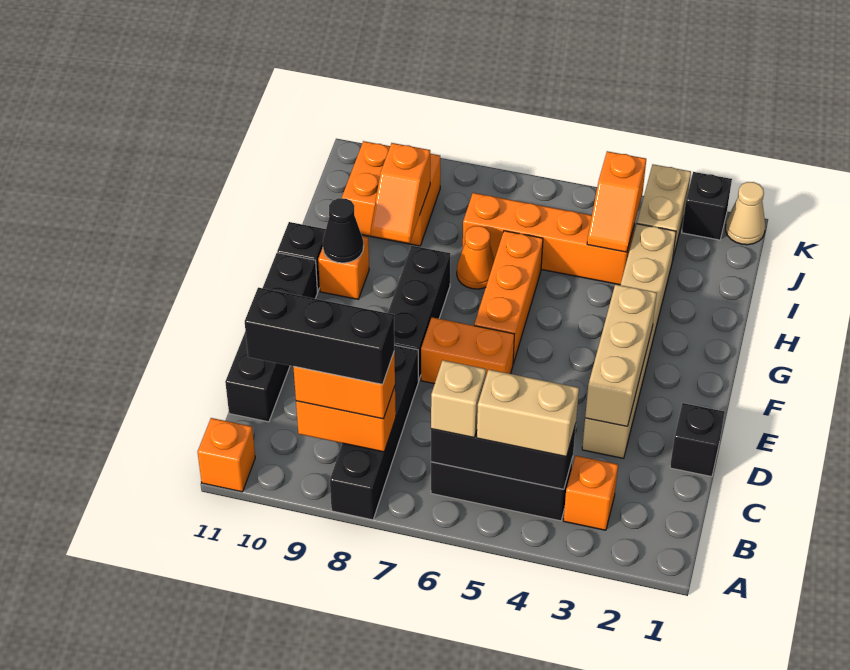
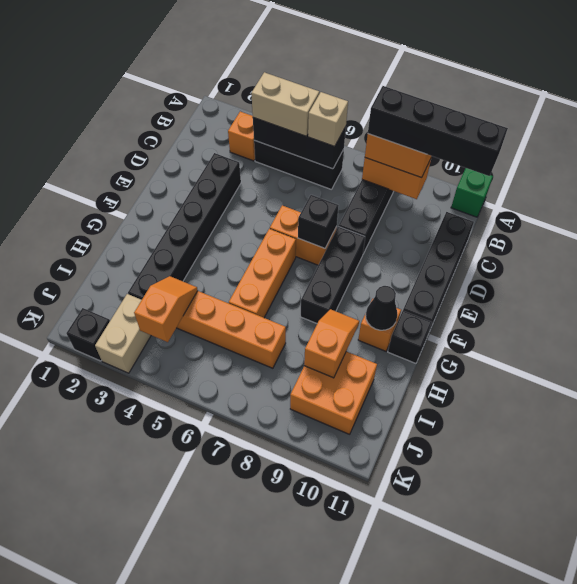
orange 1x1 brick [198,418,255,492] -> green 1x1 brick [451,168,493,217]
black 1x3 brick [245,288,394,384] -> black 1x4 brick [368,86,508,176]
black 1x1 brick [670,403,725,477] -> black 1x1 brick moved to [298,195,339,248]
tan 1x6 brick [582,224,676,458] -> black 1x6 brick [128,153,241,300]
tan 1x3 brick [585,284,657,426] -> none
orange 1x1 cone [457,226,494,289] -> none
tan 1x1 cone [726,182,765,245] -> none

